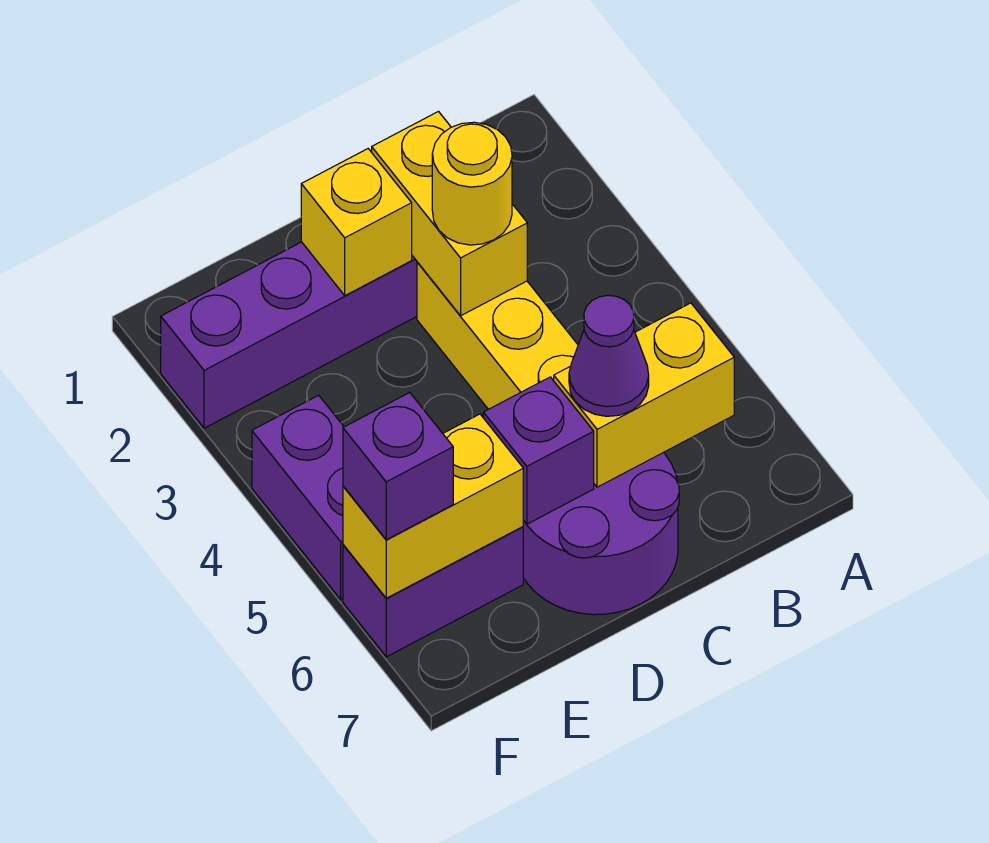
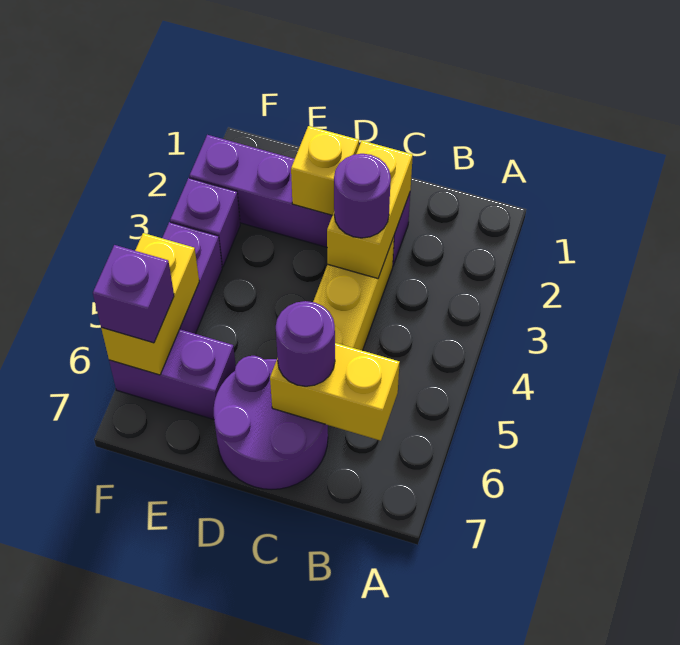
yellow 1x1 round brick [432,122,512,245] -> purple 1x1 round brick [334,154,391,238]
purple 1x1 cone [569,295,649,416] -> purple 1x1 round brick [276,301,335,386]
purple 1x1 brick [483,377,594,524] -> purple 1x1 brick moved to [170,178,240,267]
yellow 1x2 brick [343,414,523,598] -> yellow 1x2 brick turned to [101,233,199,375]

